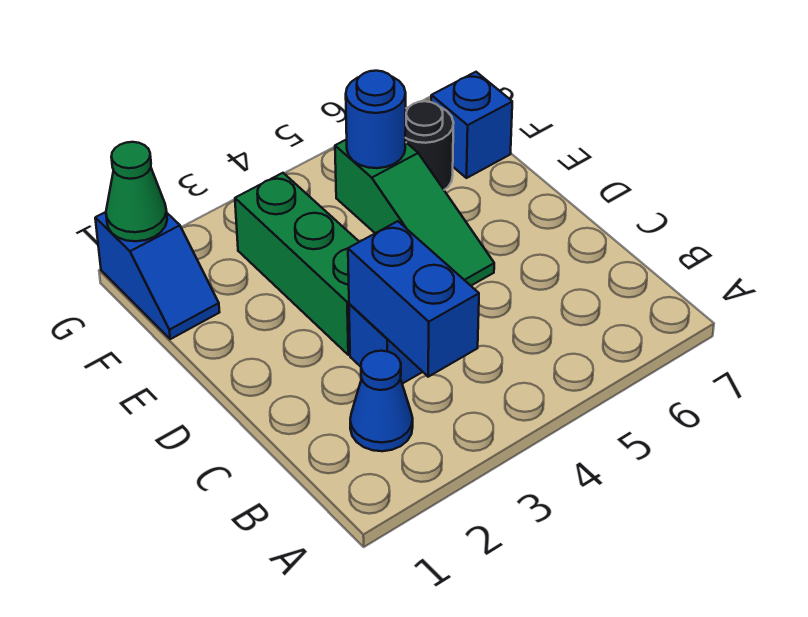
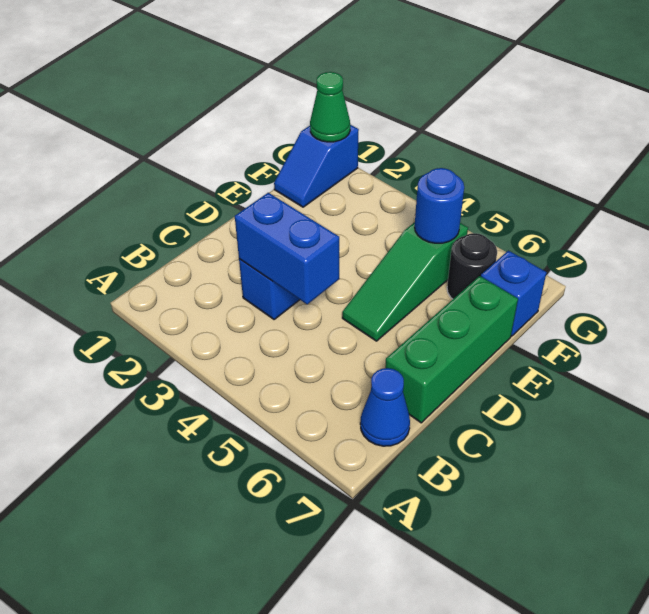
blue 1x1 cone [350,351,413,451] -> blue 1x1 cone moved to [360,368,410,446]
blue 1x2 brick [348,221,479,377] -> blue 1x2 brick turned to [235,193,339,304]
green 1x3 brick [235,173,359,355] -> green 1x3 brick moved to [385,276,518,423]

